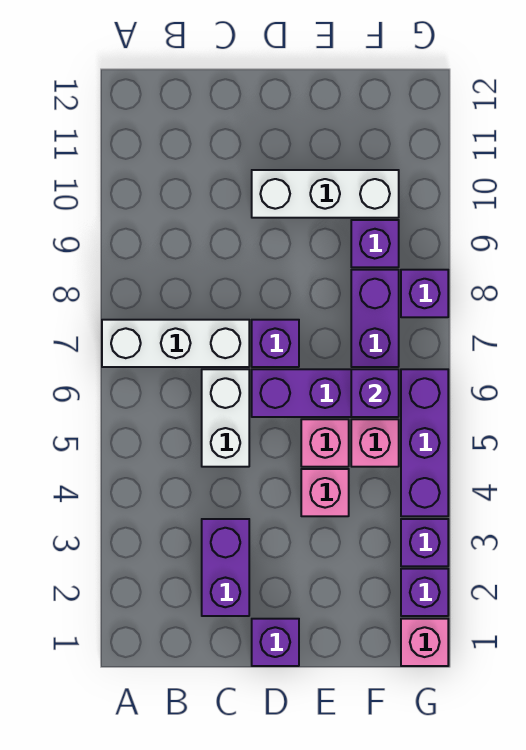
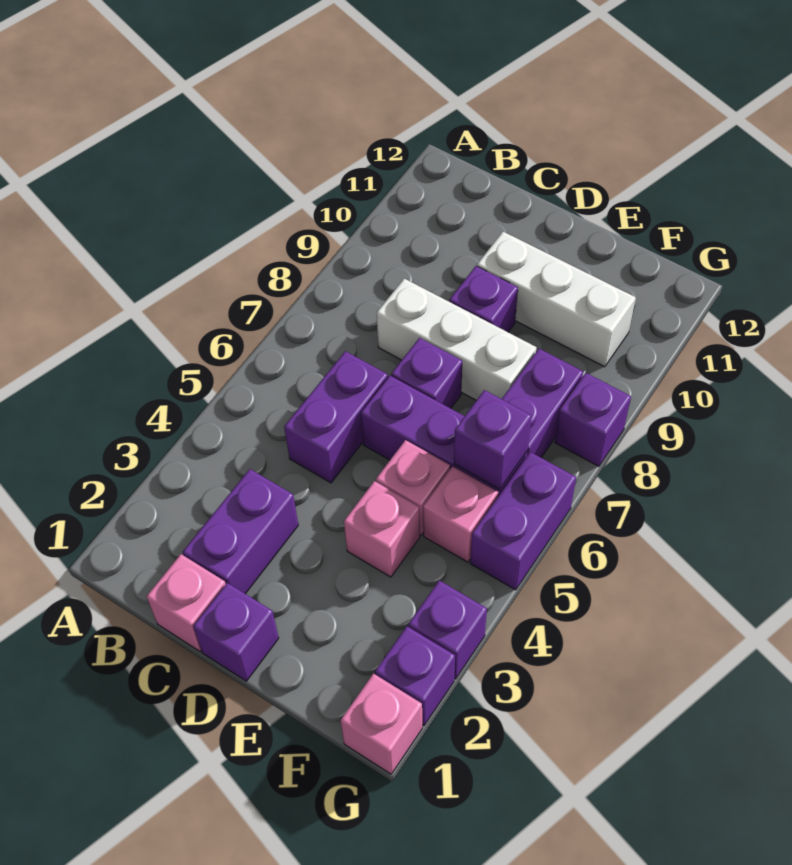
white 1x3 brick [102,320,249,367] -> white 1x3 brick moved to [377,279,536,400]
none -> pink 1x1 brick [147,554,226,651]
white 1x2 brick [202,369,249,467] -> purple 1x2 brick [284,351,388,483]
purple 1x1 brick [351,220,399,267] -> purple 1x1 brick moved to [449,266,518,332]
purple 1x3 brick [401,369,448,516] -> purple 1x2 brick [470,452,576,590]

